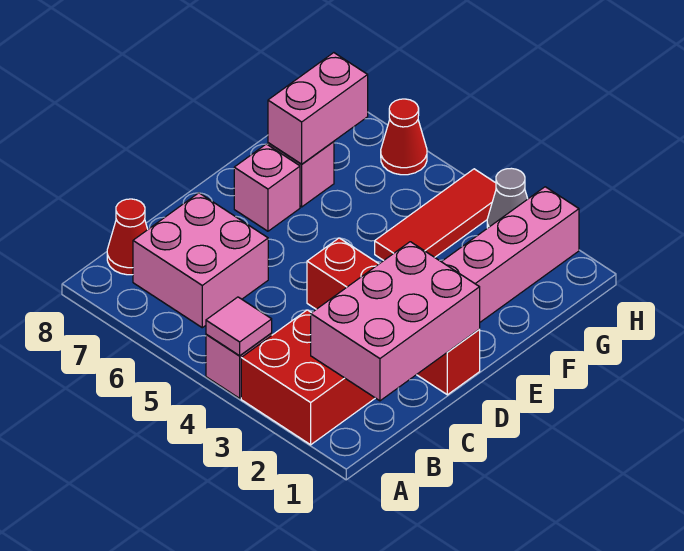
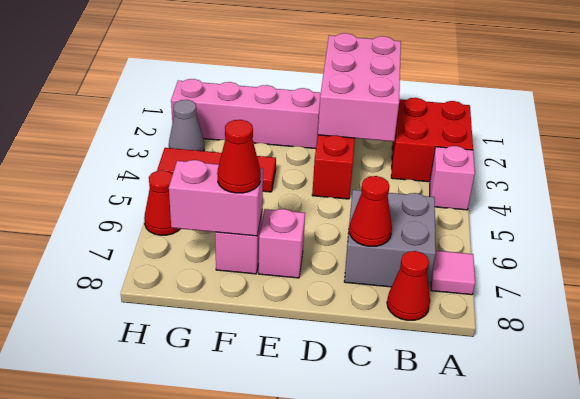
pink 1x1 tile [206,297,272,356] -> pink 1x1 tile moved to [431,251,475,295]
pink 2x3 brick [311,242,480,401] -> pink 2x3 brick turned to [318,33,401,142]
pink 2x2 brick [133,193,268,328] -> grey 2x2 brick [344,190,436,287]
none -> red 1x1 cone [349,176,392,246]
none -> red 1x1 cone [217,120,261,193]

